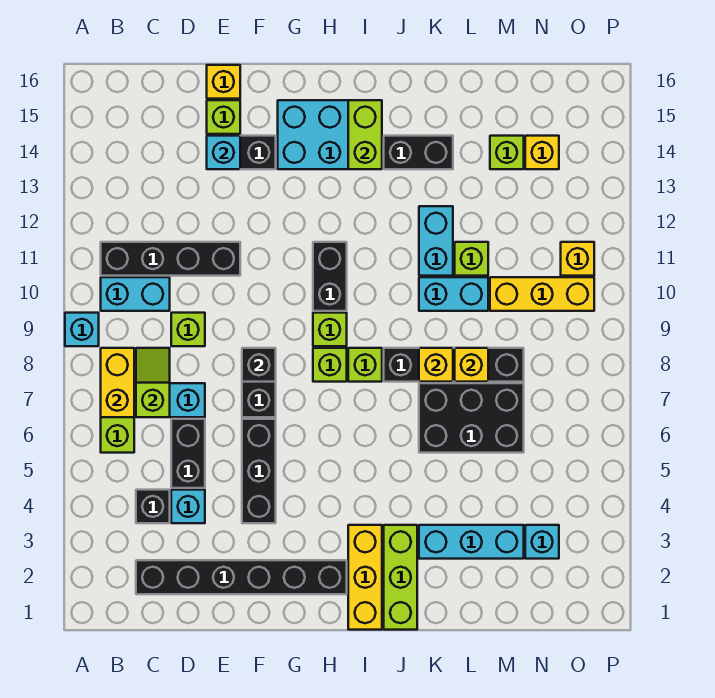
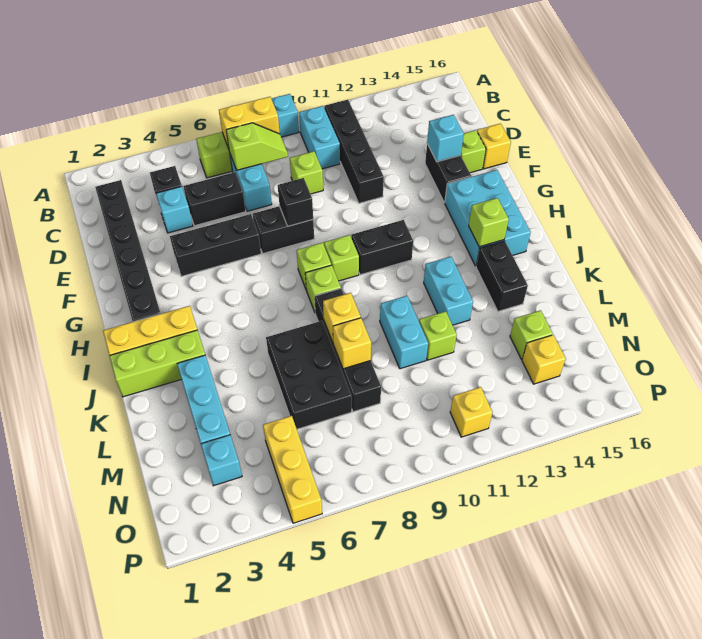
lime 1x2 brick [348,100,382,169] -> lime 1x1 brick [469,198,509,247]
cyan 1x2 brick [419,206,453,276] -> cyan 1x2 brick turned to [424,257,473,325]
yellow 1x3 brick [490,277,594,311] -> yellow 1x3 brick moved to [263,416,322,523]

